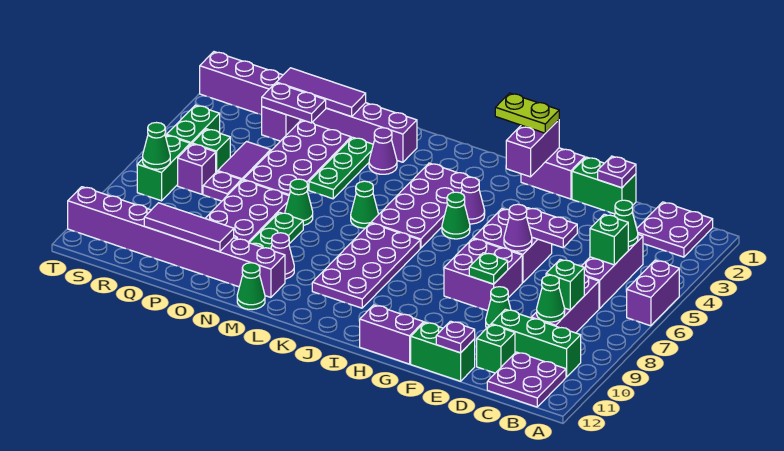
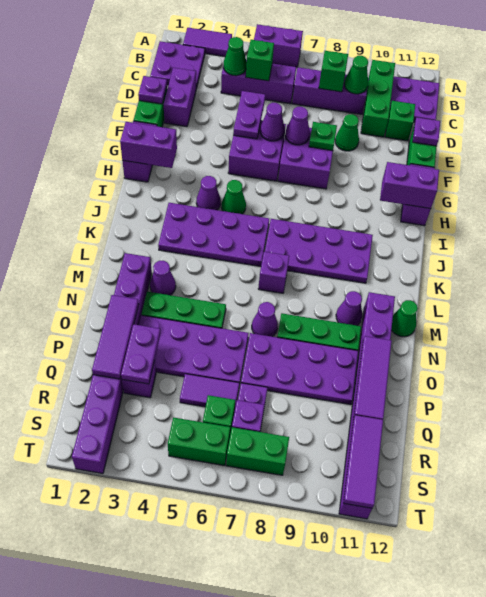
none -> purple 1x2 tile [183,28,232,56]
none -> purple 1x2 brick [164,68,196,127]
none -> purple 1x1 cone [285,107,310,145]
lime 1x2 plate [495,93,559,133] -> none
none -> purple 1x2 brick [380,162,439,209]
green 1x1 cone [351,181,379,228] -> none
none -> purple 1x1 brick [258,252,289,293]
green 1x1 cone [285,179,313,225] -> purple 1x1 cone [252,302,278,337]
none -> purple 1x3 tile [343,415,383,508]
green 1x1 cone [143,123,170,169] -> none

